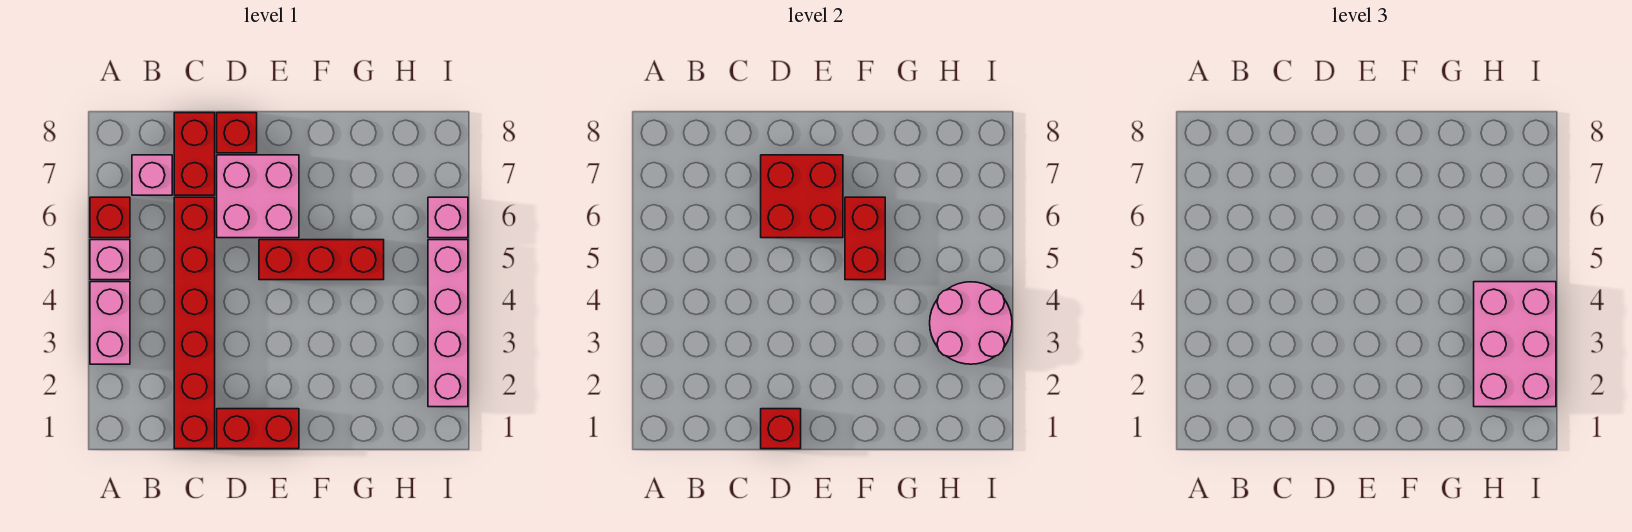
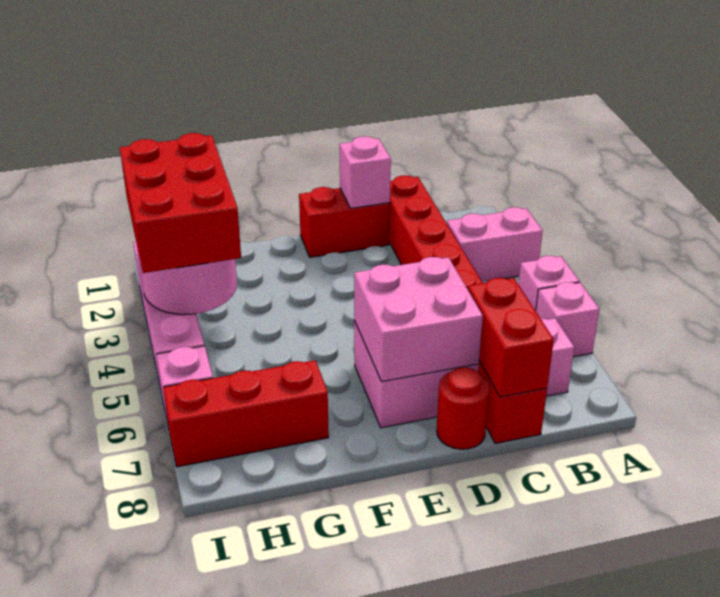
pink 1x2 brick [90,282,130,364] -> pink 1x2 brick turned to [447,207,543,282]
red 1x1 brick [90,197,130,238] -> pink 1x1 brick [536,282,599,357]
red 1x1 brick [761,409,801,449] -> pink 1x1 brick [340,136,391,208]
red 2x2 brick [761,155,843,238] -> pink 2x2 brick [354,257,483,382]
red 1x1 brick [217,113,257,153] -> red 1x1 round brick [437,367,490,449]
red 1x3 brick [259,240,384,280] -> red 1x3 brick moved to [163,360,329,467]
red 1x2 brick [845,197,885,280] -> red 1x2 brick moved to [468,278,554,397]
pink 2x3 brick [1474,282,1556,407] -> red 2x3 brick [120,133,241,273]

